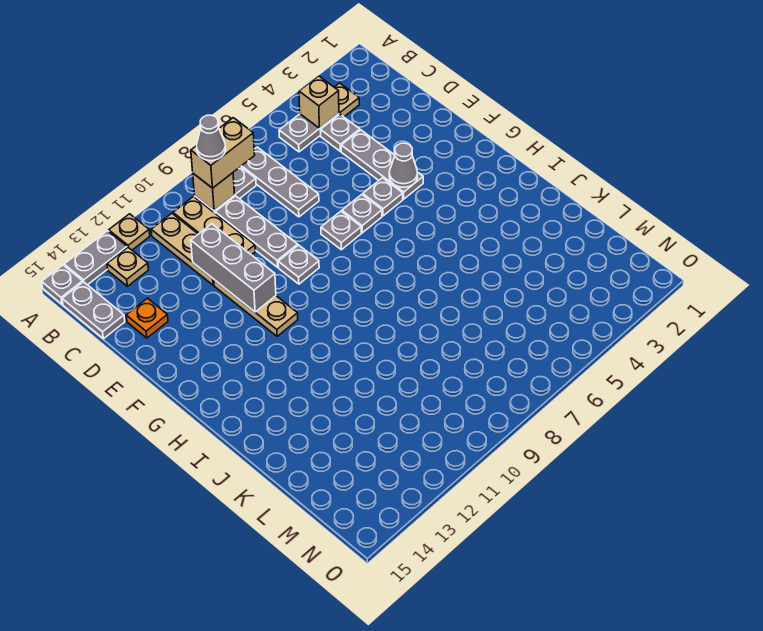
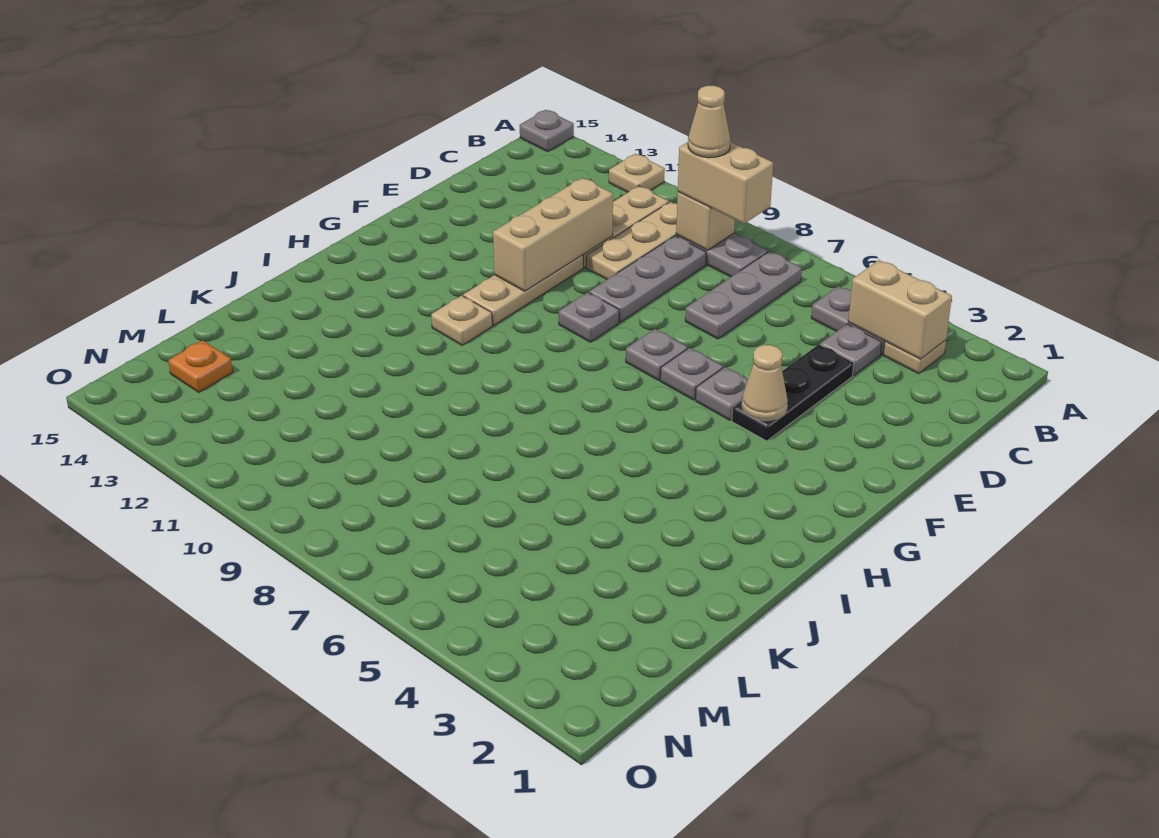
grey 1x2 plate [64,231,127,285] -> none
tan 1x1 brick [299,76,339,128] -> tan 1x2 brick [848,260,952,359]
grey 1x1 cone [197,115,226,161] -> tan 1x1 cone [688,86,730,158]
tan 1x1 plate [107,247,148,286] -> tan 1x1 plate moved to [431,295,492,345]
grey 1x2 plate [62,282,125,339] -> none
grey 1x3 plate [341,130,423,199] -> black 1x3 plate [732,345,854,441]
grey 1x3 brick [191,224,276,312] -> tan 1x3 brick [493,178,613,291]
orange 1x1 plate [126,298,168,338] -> orange 1x1 plate moved to [168,340,233,392]
grey 1x1 cone [389,143,417,187] -> tan 1x1 cone [742,345,788,420]

